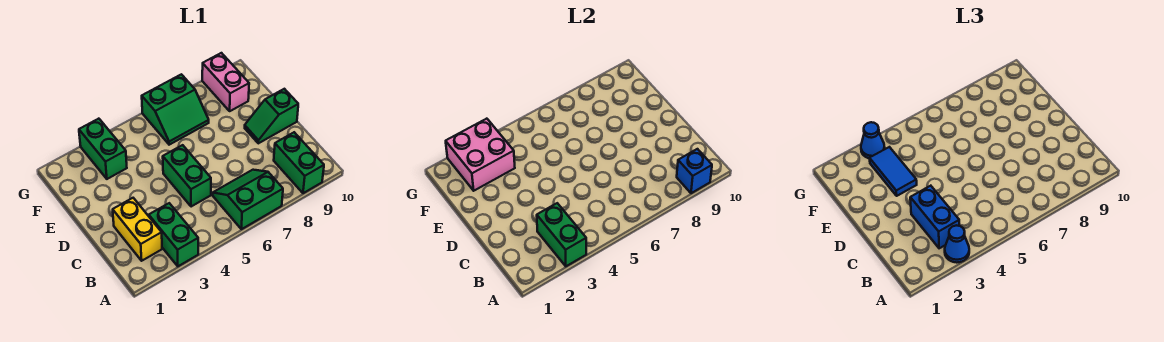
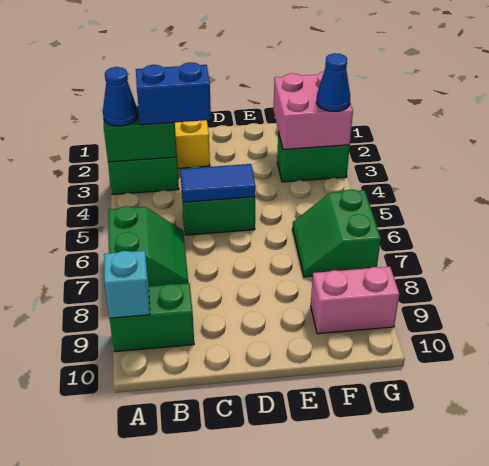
blue 1x1 brick [677,149,712,193] -> cyan 1x1 brick [104,251,150,318]
green 1x2 slope [245,89,298,143] -> none
blue 1x2 tile [870,147,917,196] -> blue 1x2 tile moved to [180,164,256,202]

